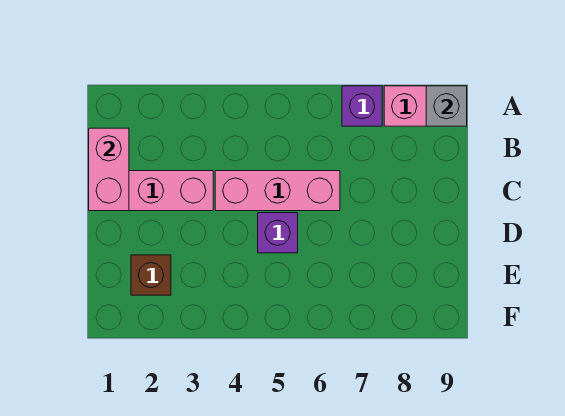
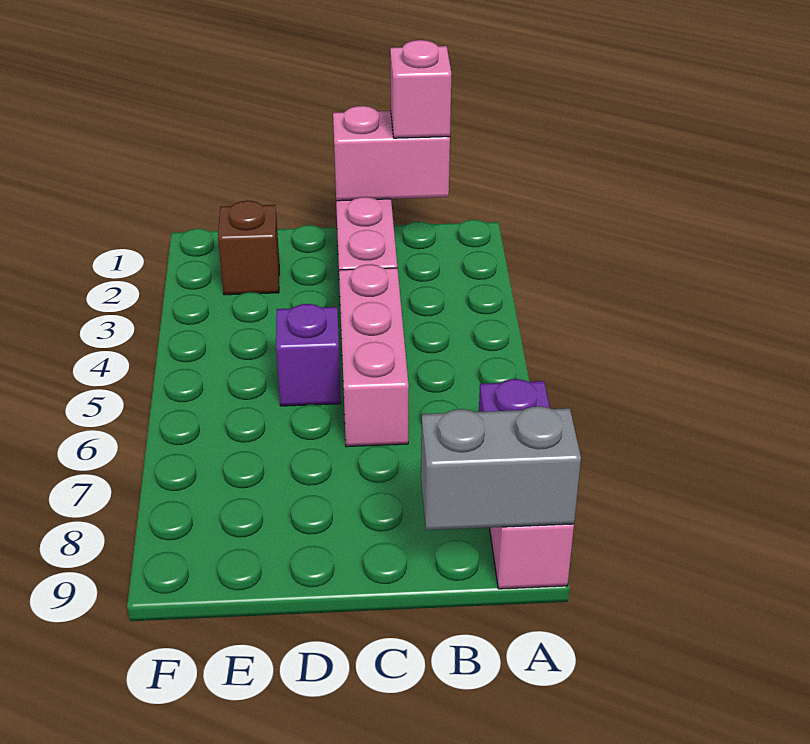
grey 1x1 brick [426,86,467,126] -> grey 1x2 brick [421,406,581,530]
none -> pink 1x1 brick [390,40,451,138]

